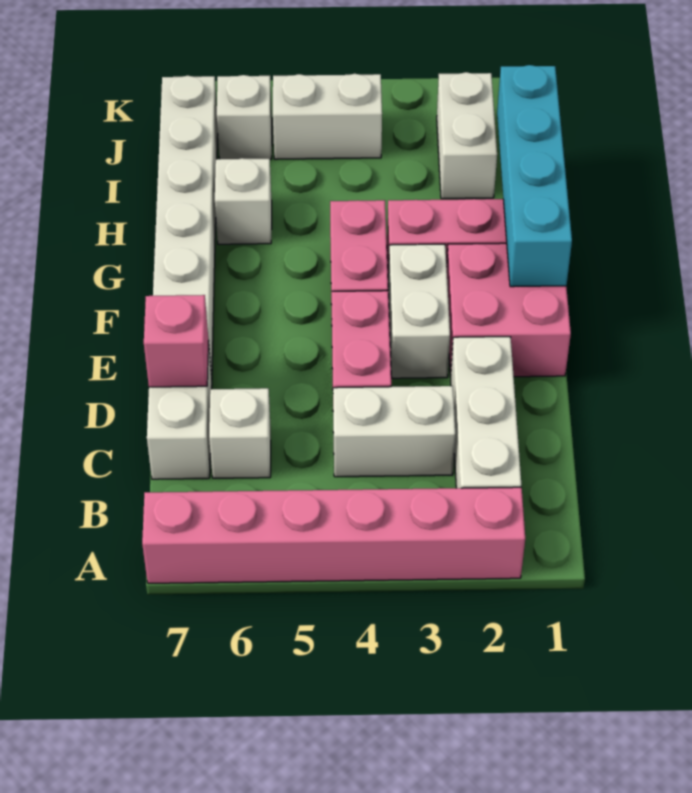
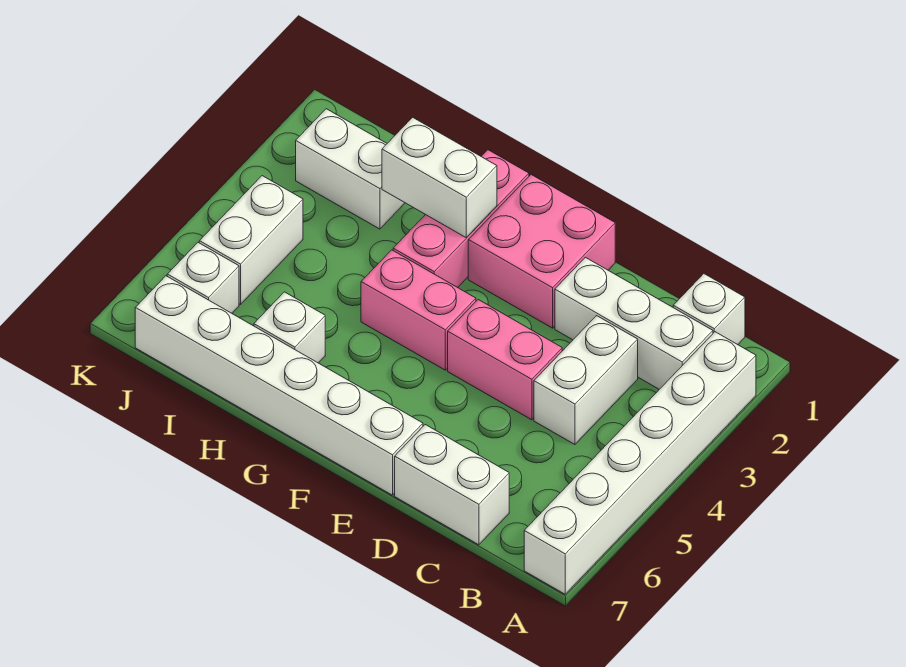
pink 1x6 brick [142,487,525,583] -> white 1x6 brick [524,332,756,594]
white 1x1 brick [209,388,271,478] -> white 1x1 brick moved to [673,274,745,345]
pink 1x1 brick [144,295,208,387] -> none
white 1x2 brick [388,244,450,378] -> white 1x2 brick moved to [382,117,497,237]
cyan 1x4 brick [497,65,572,287] -> none

